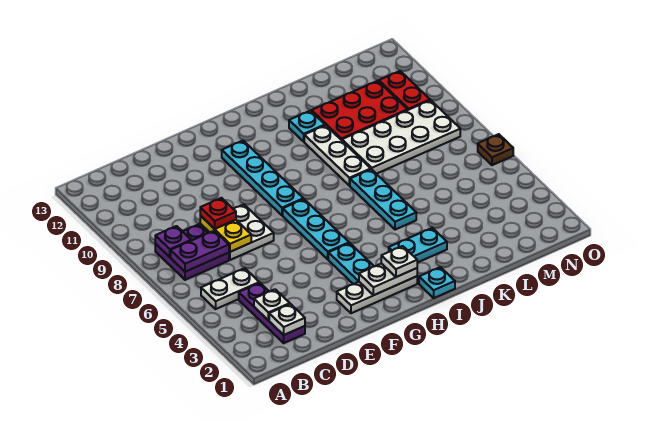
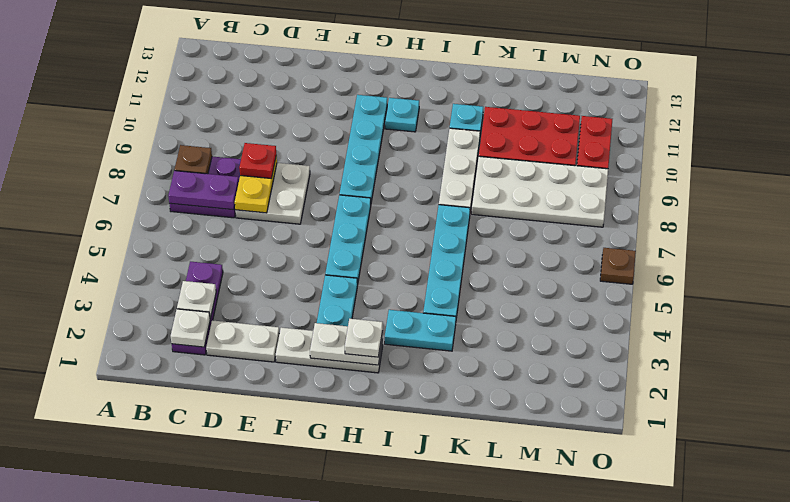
white 1x2 plate [201,268,259,309] -> white 1x2 plate moved to [206,320,279,362]
purple 1x1 plate [155,226,191,257] -> brown 1x1 plate [175,145,212,174]
cyan 1x1 plate [419,267,455,298] -> cyan 1x1 plate moved to [385,98,419,132]
cyan 1x3 plate [350,169,416,230] -> cyan 1x4 plate [423,205,470,318]

